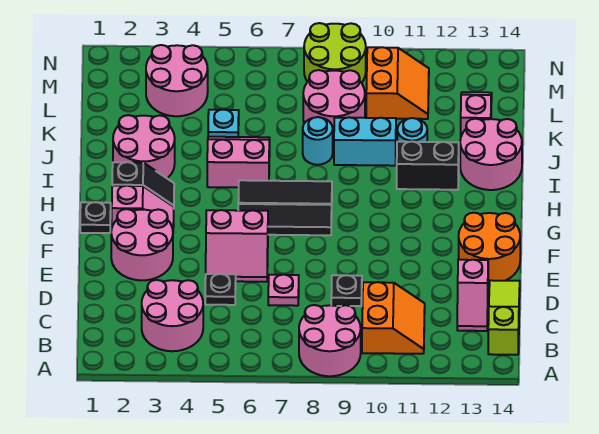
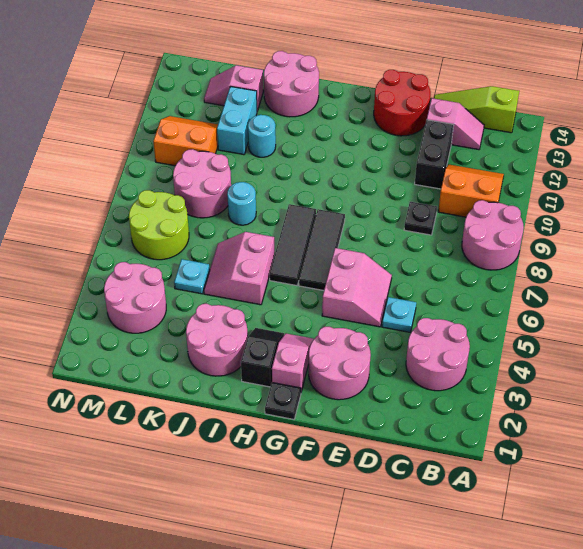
black 1x1 plate [205,274,236,305] -> cyan 1x1 plate [382,297,416,332]
pink 1x1 plate [268,275,299,306] -> none
orange 2x2 round brick [459,213,520,284] -> red 2x2 round brick [374,70,431,136]
black 1x2 brick [397,142,459,190] -> black 1x2 brick moved to [415,120,454,189]
cyan 1x2 brick [334,117,396,166] -> cyan 1x2 brick moved to [217,87,257,155]
lime 2x2 round brick [304,23,366,83] -> lime 2x2 round brick moved to [129,190,189,260]

